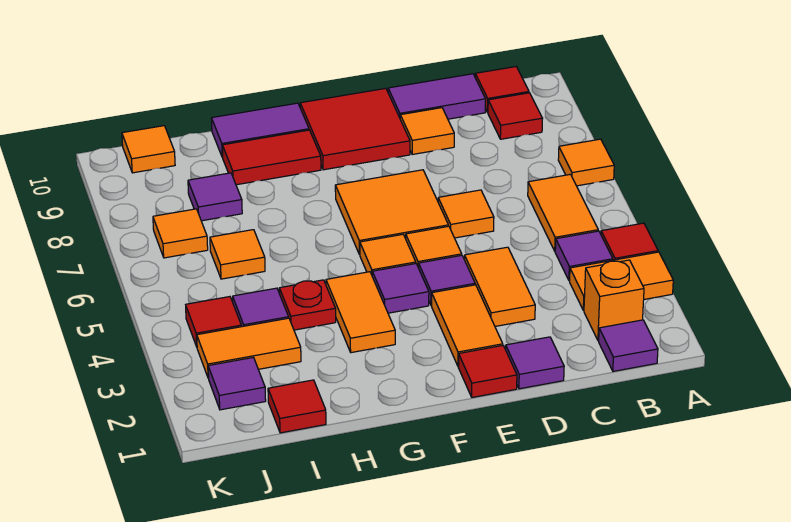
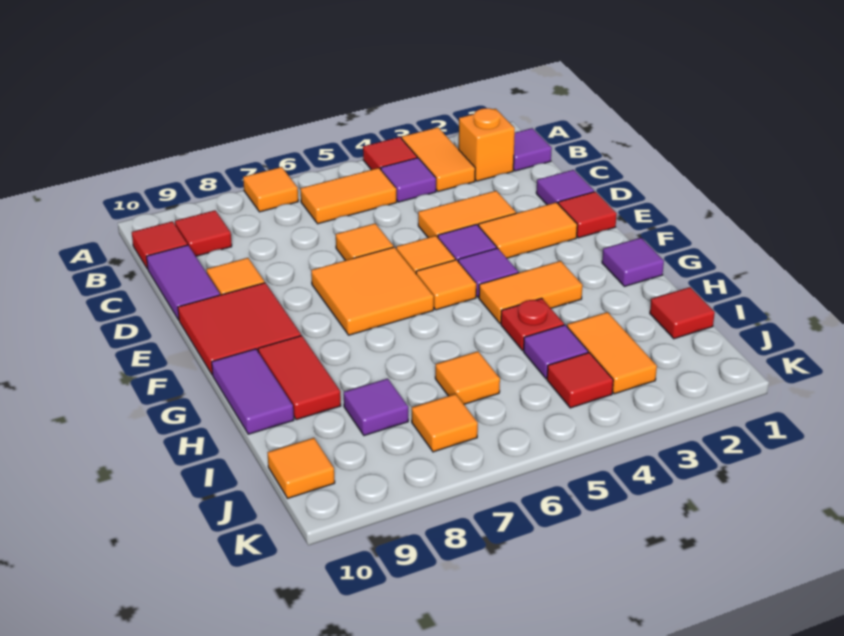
purple 1x1 tile [208,357,266,410] -> purple 1x1 tile moved to [602,238,664,286]

